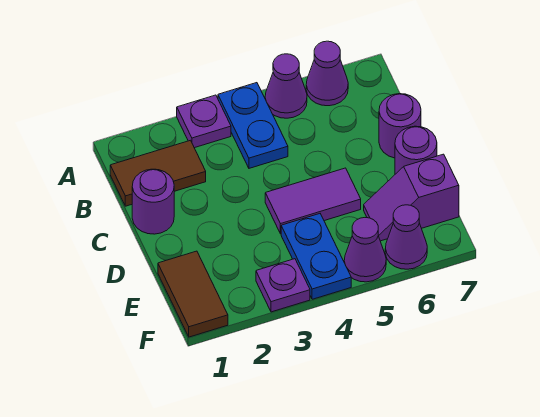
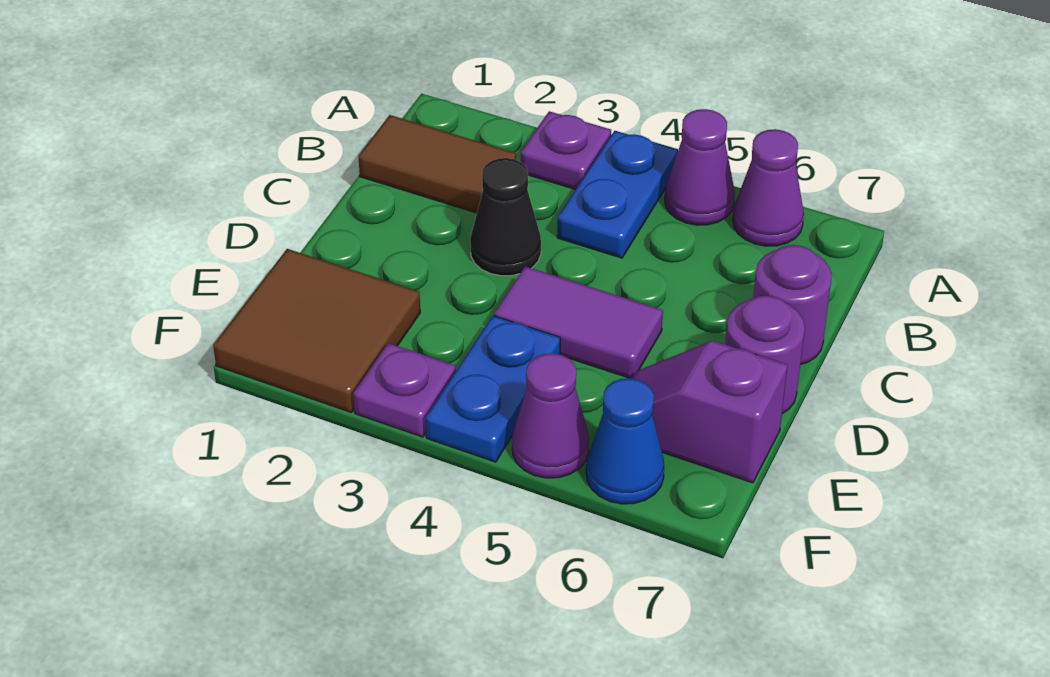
purple 1x1 round brick [132,169,174,234] -> none
none -> black 1x1 cone [470,158,541,276]
brown 1x2 tile [158,251,228,337] -> brown 2x2 tile [213,249,420,412]
purple 1x1 cone [385,205,427,269] -> blue 1x1 cone [586,378,664,504]

